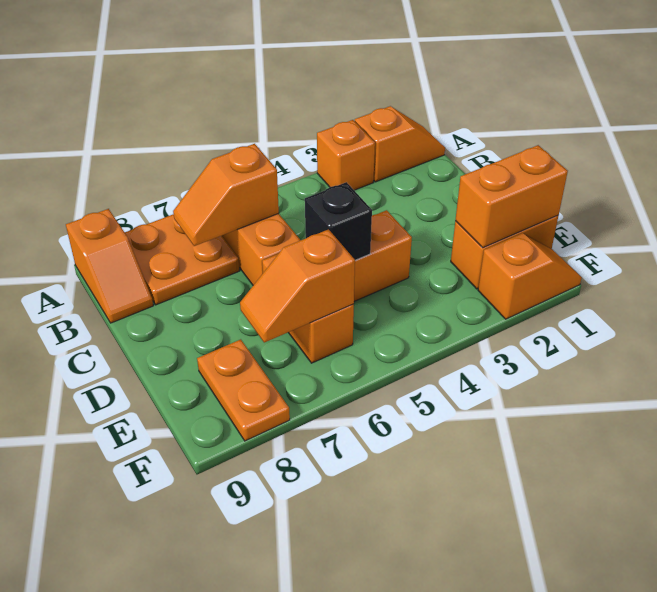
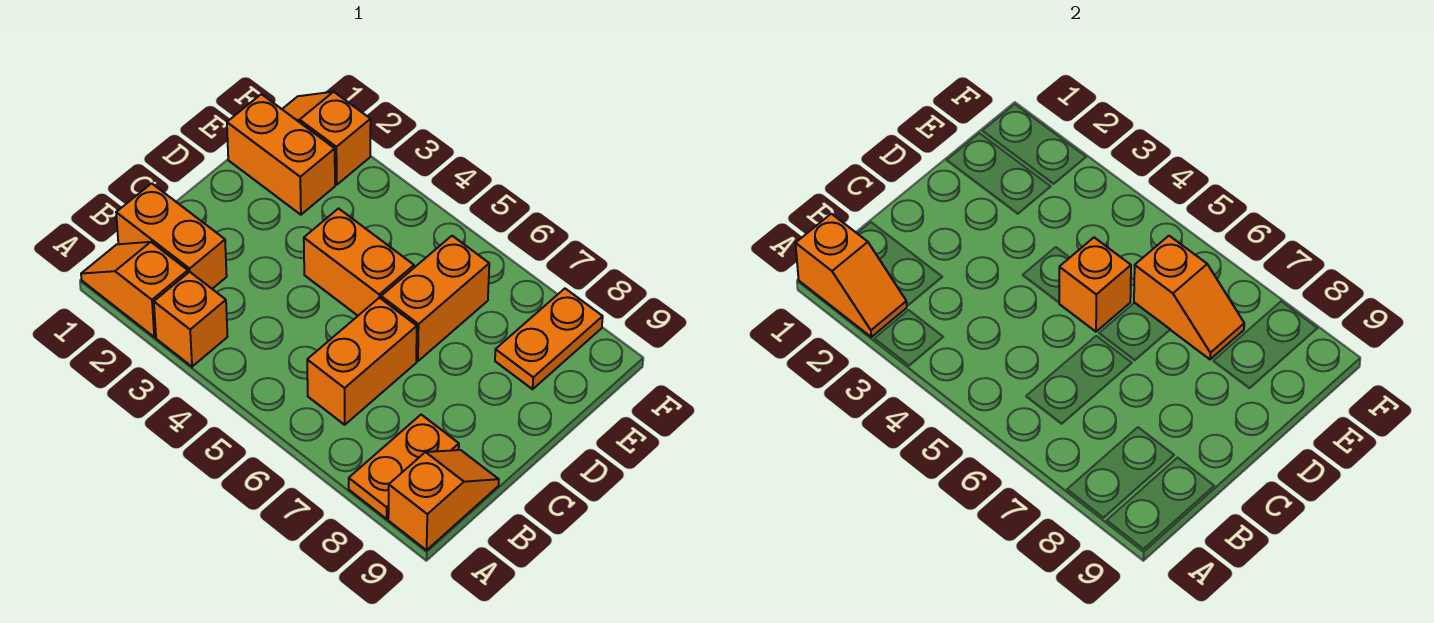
orange 2x2 plate [125,214,240,305] -> orange 1x2 plate [349,415,459,519]
orange 1x2 slope [173,144,279,246] -> orange 1x2 slope moved to [796,214,907,337]
black 1x1 brick [305,182,372,260] -> orange 1x1 brick [1059,238,1131,332]
orange 1x2 brick [455,145,568,248] -> orange 1x2 brick moved to [116,183,227,289]

